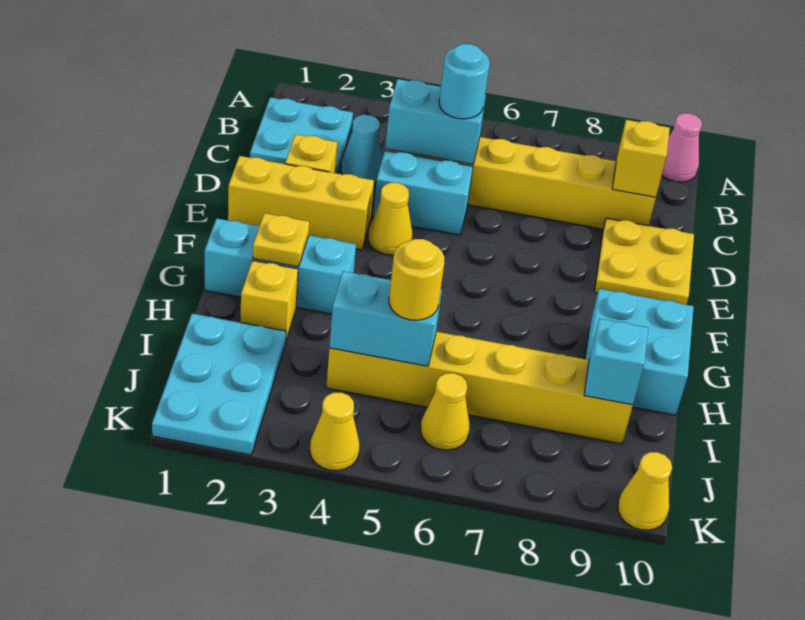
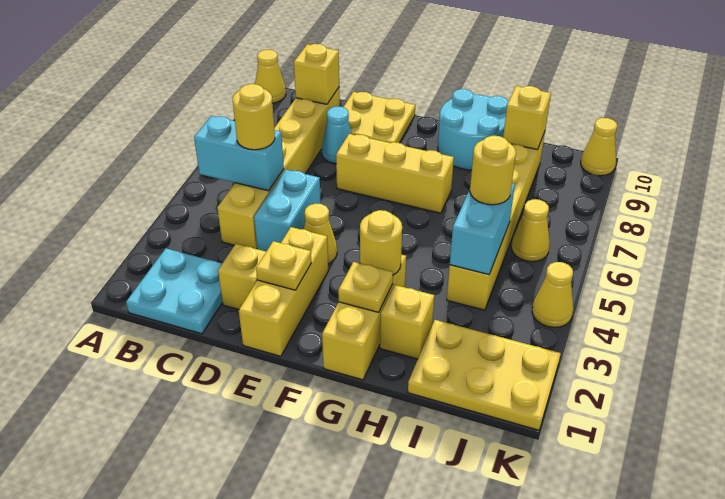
pink 1x1 cone [662,113,702,182] -> yellow 1x1 cone [255,50,286,103]
cyan 1x1 cone [341,115,383,183] -> cyan 1x1 cone moved to [322,106,352,163]
cyan 1x2 brick [385,79,486,164] -> cyan 1x2 brick turned to [194,116,284,191]
cyan 1x1 round brick [439,44,490,119] -> yellow 1x1 round brick [233,84,275,150]
none -> yellow 1x1 plate [256,241,311,290]
none -> yellow 1x3 brick [336,134,454,213]
cyan 1x3 brick [205,219,356,314] -> yellow 1x3 brick [322,255,406,380]
none -> yellow 1x1 round brick [360,210,402,275]
cyan 2x2 brick [585,289,694,415] -> cyan 2x2 round brick [438,89,509,170]
cyan 2x3 plate [152,314,286,455] -> yellow 2x3 plate [408,320,561,430]
cyan 1x1 brick [584,319,648,405] -> yellow 1x1 brick [503,86,551,150]

